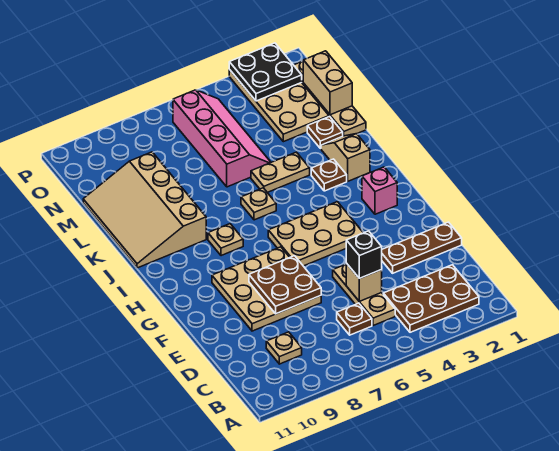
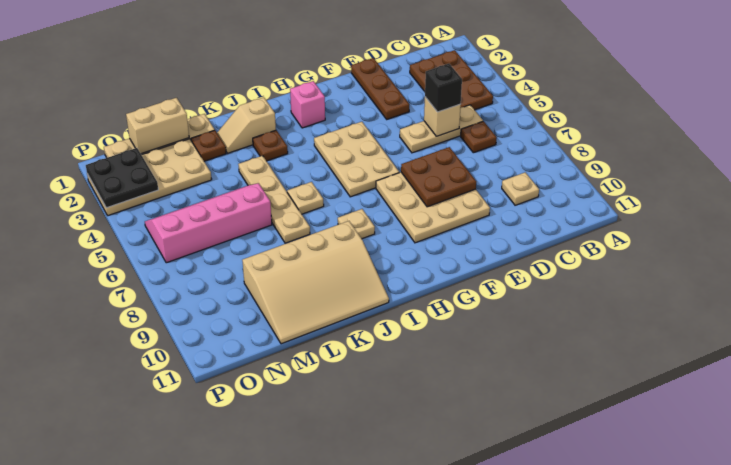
tan 1x2 plate [251,152,310,192] -> tan 1x4 plate [238,156,310,243]

